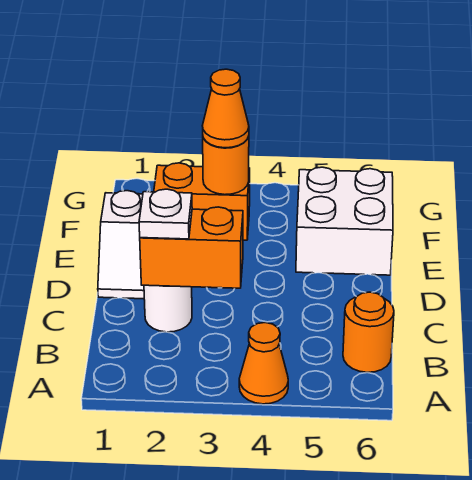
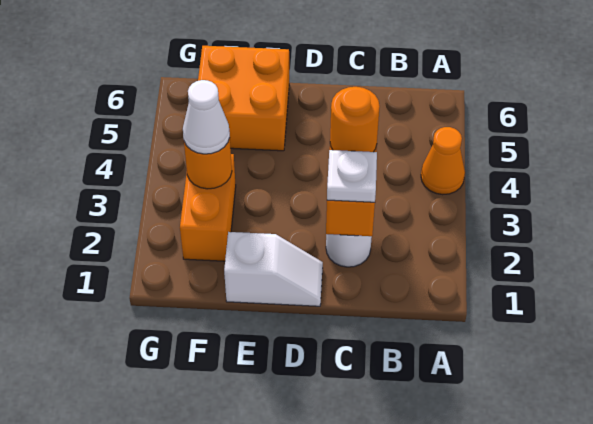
orange 1x1 round brick [343,292,394,372] -> orange 1x1 round brick moved to [330,87,380,152]
white 2x2 brick [296,167,393,275] -> orange 2x2 brick [198,46,289,151]
orange 1x1 cone [202,69,249,148] -> white 1x1 cone [183,80,230,154]

